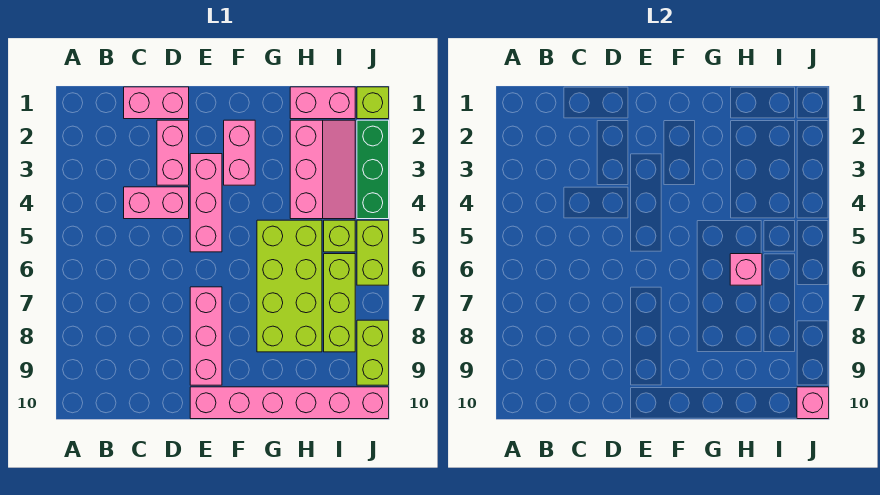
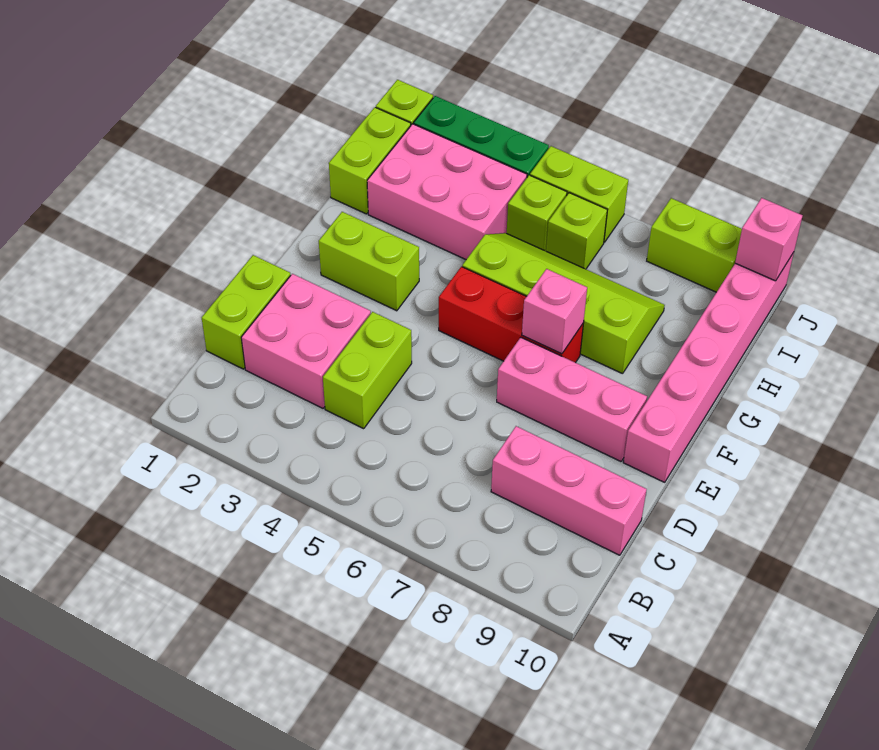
pink 1x2 brick [124,87,189,119] -> lime 1x2 brick [202,255,291,369]
pink 1x2 brick [124,187,189,219] -> lime 1x2 brick [323,312,412,429]
pink 1x2 brick [157,120,189,185] -> pink 2x2 brick [241,274,371,408]
pink 1x3 brick [190,154,222,252] -> pink 1x3 brick moved to [491,426,647,555]
pink 1x2 brick [224,120,255,185] -> lime 1x2 brick [319,212,419,311]
none -> red 1x3 brick [439,267,583,363]
lime 2x4 brick [257,220,322,352] -> lime 2x4 slope [462,233,665,374]
pink 1x2 brick [290,87,355,119] -> lime 1x2 brick [329,107,411,214]
pink 2x3 slope [290,120,355,219] -> pink 2x3 brick [367,124,527,259]
pink 1x1 brick [730,254,762,285] -> pink 1x1 brick moved to [522,269,587,354]
lime 1x3 brick [324,254,355,352] -> lime 1x1 brick [546,193,607,269]

